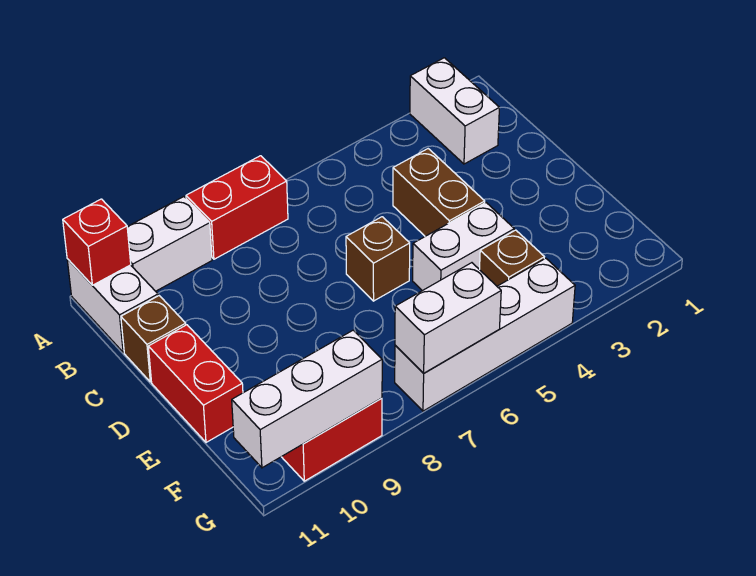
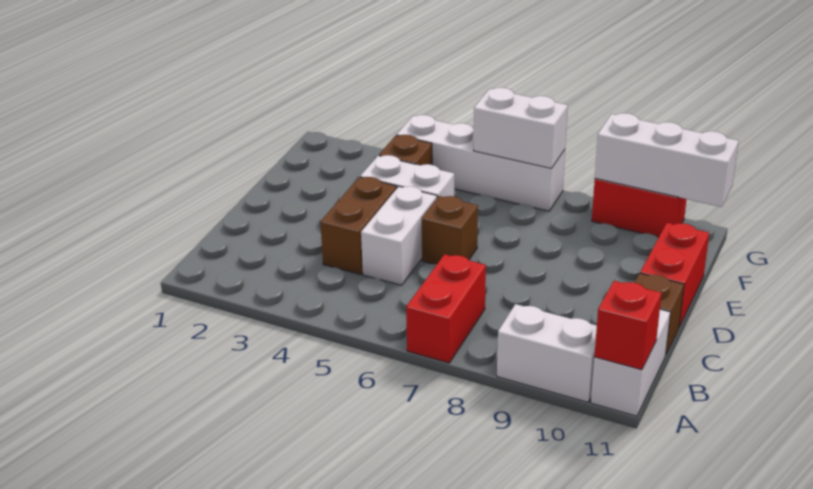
white 1x2 brick [410,58,499,164] -> white 1x2 brick moved to [361,186,437,285]
red 1x2 brick [186,156,288,259] -> red 1x2 brick turned to [406,254,486,363]

